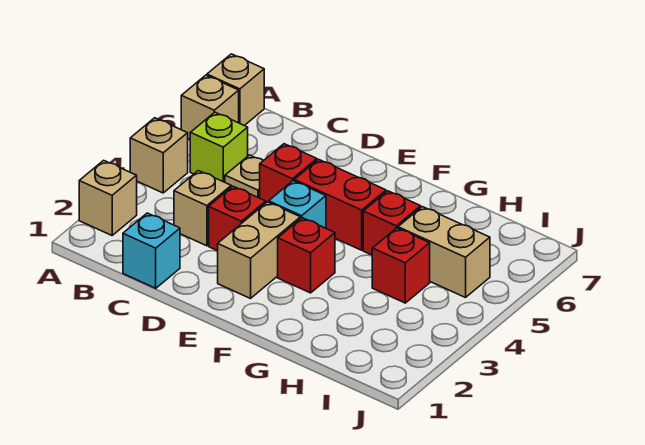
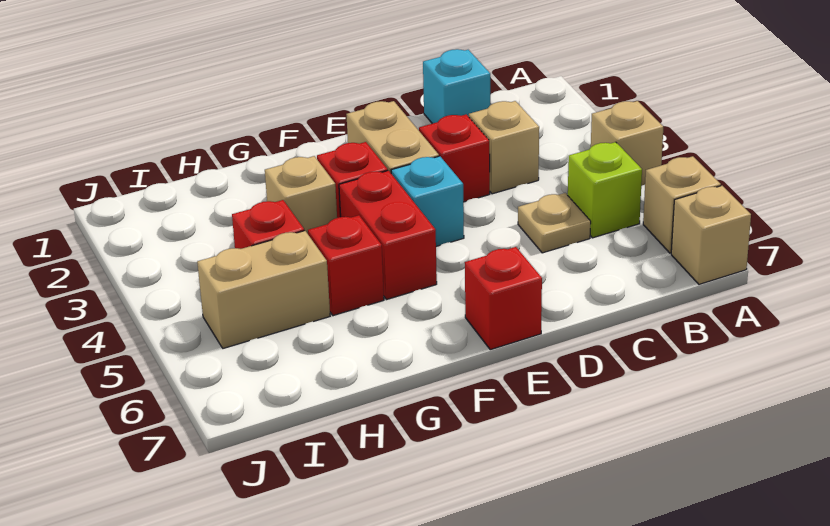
tan 1x1 brick [79,160,137,235] -> tan 1x1 brick moved to [265,156,337,234]
red 1x1 brick [260,144,317,203] -> red 1x1 brick moved to [465,247,542,350]
red 1x2 brick [294,159,386,250] -> red 1x2 brick turned to [339,171,437,300]

